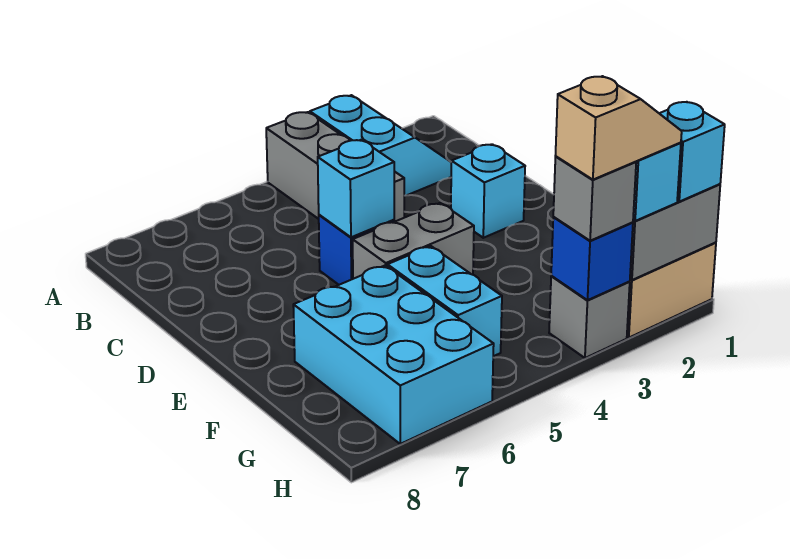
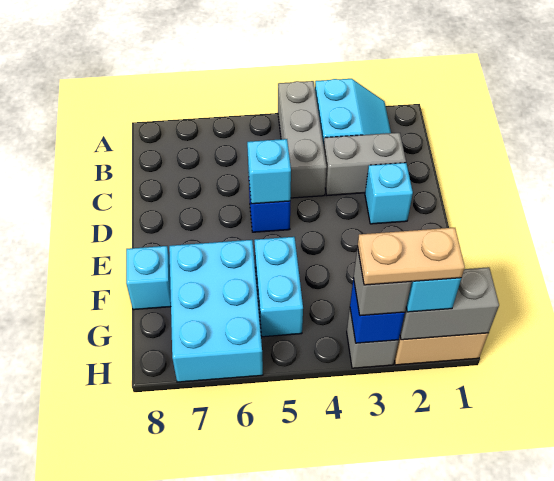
grey 1x2 brick [353,203,474,279] -> grey 1x2 brick moved to [324,133,406,195]
cyan 1x1 brick [659,102,725,202] -> cyan 1x1 brick moved to [126,246,171,310]
tan 1x2 slope [555,76,682,180] -> tan 1x2 plate [358,228,465,285]

